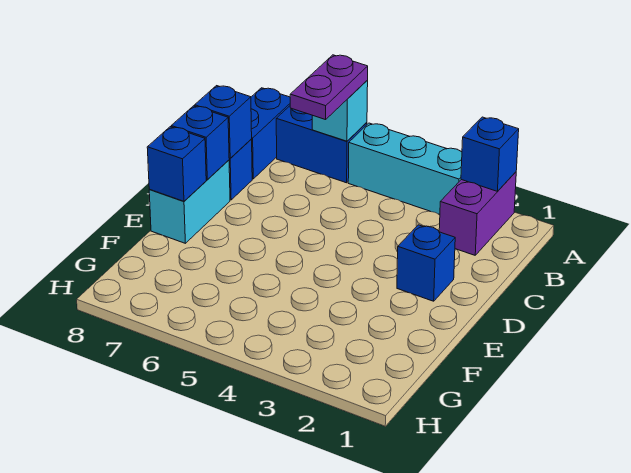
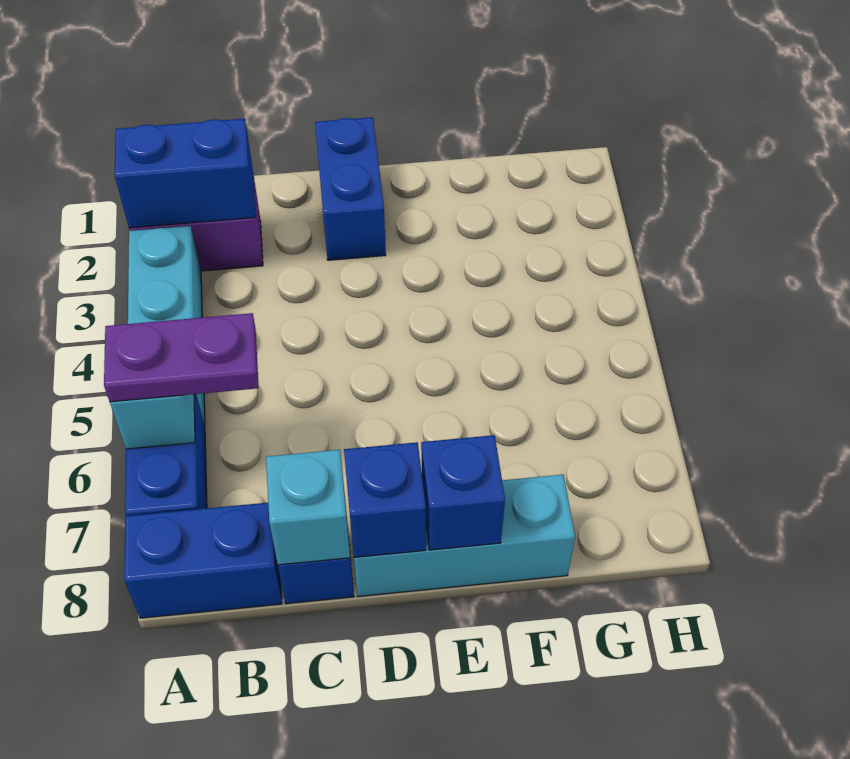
blue 1x1 brick [461,117,519,191] -> blue 1x2 brick [115,119,256,228]
blue 1x1 brick [195,86,252,158] -> cyan 1x1 brick [266,450,350,565]
blue 1x1 brick [397,225,455,301] -> blue 1x2 brick [315,117,386,260]
cyan 1x2 brick [149,160,230,243] -> cyan 1x3 brick [354,475,575,596]

